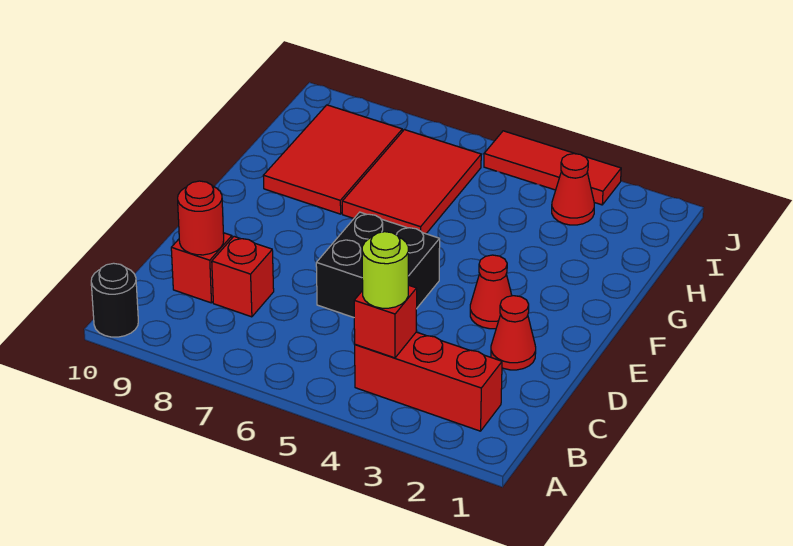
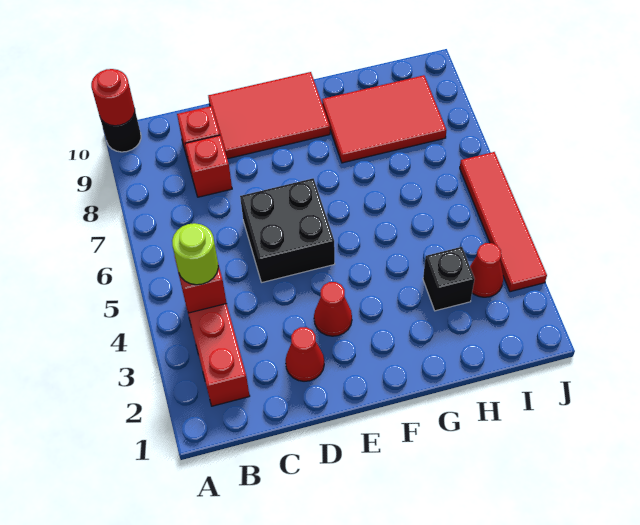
red 1x1 round brick [178,181,224,255] -> red 1x1 round brick moved to [91,69,135,126]
red 2x3 tile [342,130,481,234] -> red 2x3 tile moved to [208,72,330,159]
none -> black 1x1 brick [423,247,475,311]
red 1x3 tile [484,131,621,205] -> red 1x4 tile [460,152,547,292]

